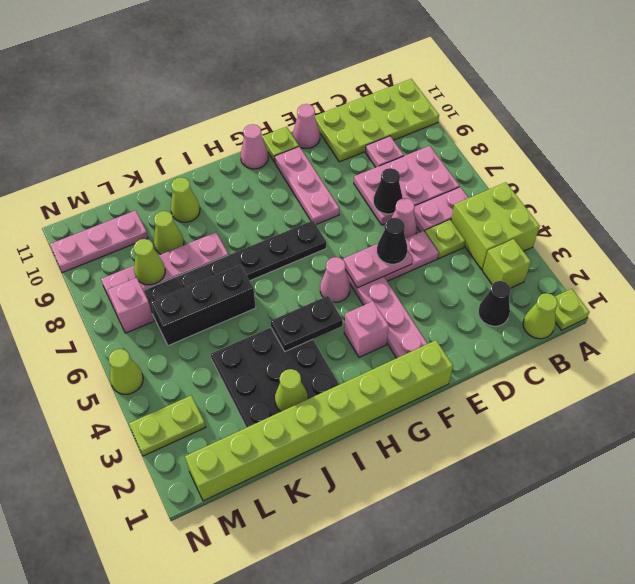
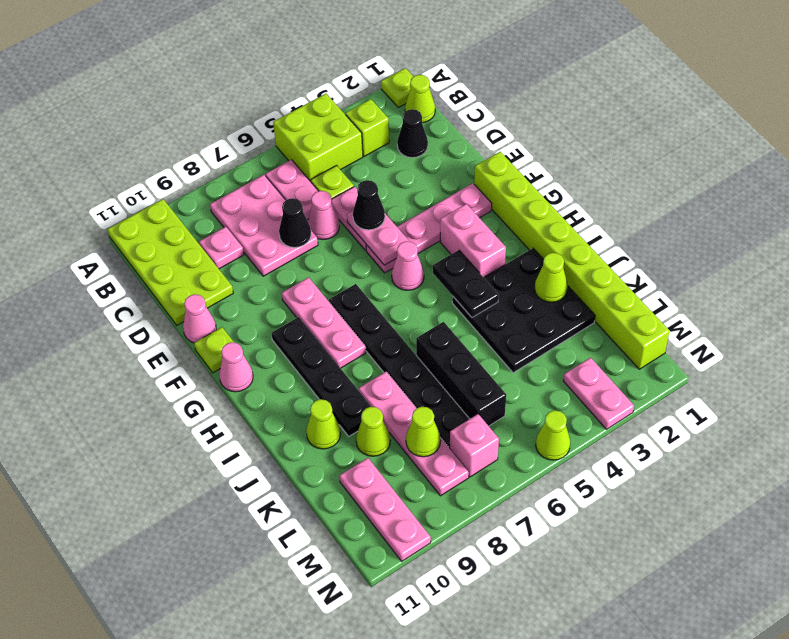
pink 1x3 plate [275,146,340,224] -> pink 1x3 plate turned to [282,277,366,368]
pink 1x1 brick [344,301,389,357] -> pink 1x2 brick [440,204,506,277]
none -> black 1x4 plate [271,317,371,436]
lime 1x2 plate [129,396,206,456] -> pink 1x2 plate [563,358,634,429]

